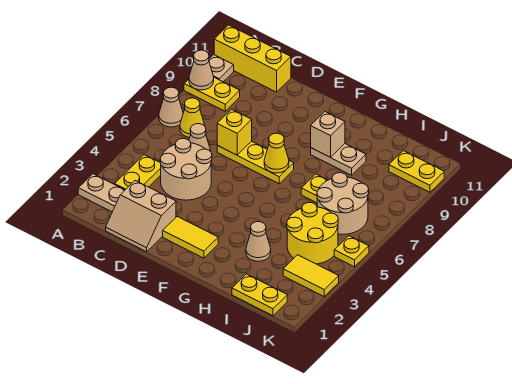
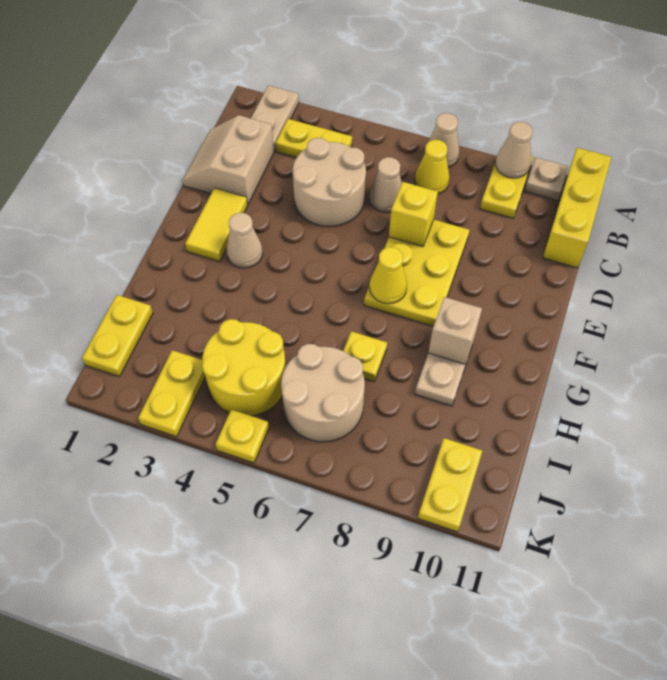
yellow 1x3 plate [217,141,294,184] -> yellow 2x3 plate [364,220,469,327]
tan 1x1 cone [246,222,271,261] -> tan 1x1 cone moved to [226,213,263,268]
yellow 1x2 tile [283,255,339,296] -> yellow 1x2 plate [138,350,205,437]

